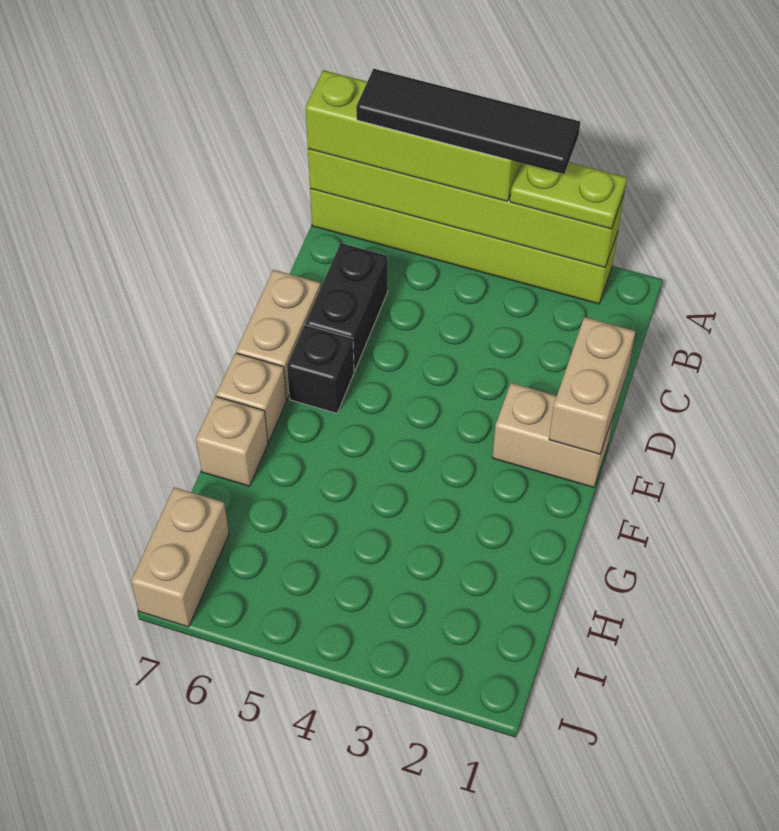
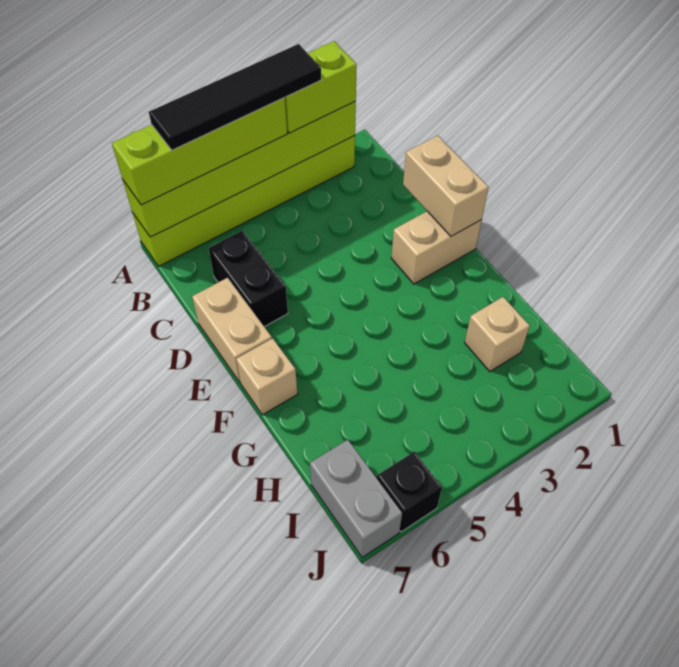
lime 1x2 plate [510,162,627,229] -> lime 1x2 brick [285,41,356,133]
black 1x1 brick [287,325,354,413] -> black 1x1 brick moved to [377,452,442,532]
tan 1x1 brick [196,397,268,486] -> tan 1x1 brick moved to [465,297,530,372]
tan 1x2 brick [131,487,229,627] -> grey 1x2 brick [310,440,402,558]

